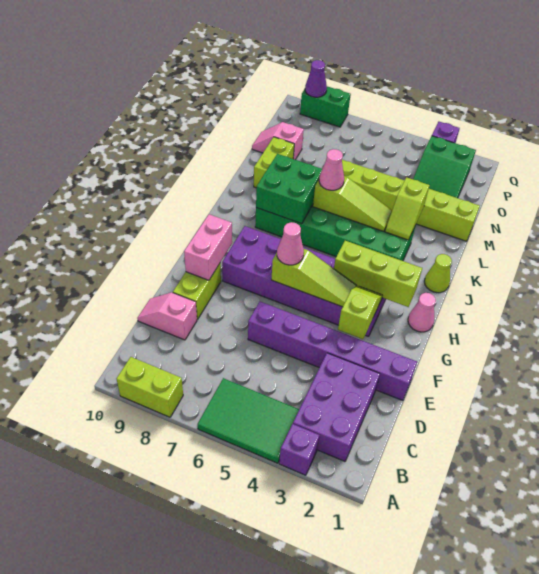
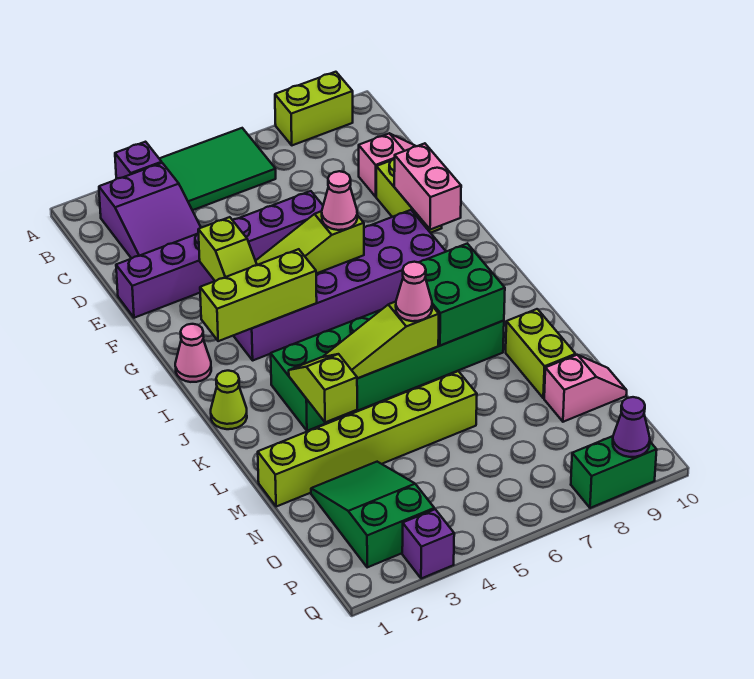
purple 2x3 brick [293,353,380,461] -> purple 2x3 slope [99,163,201,259]

